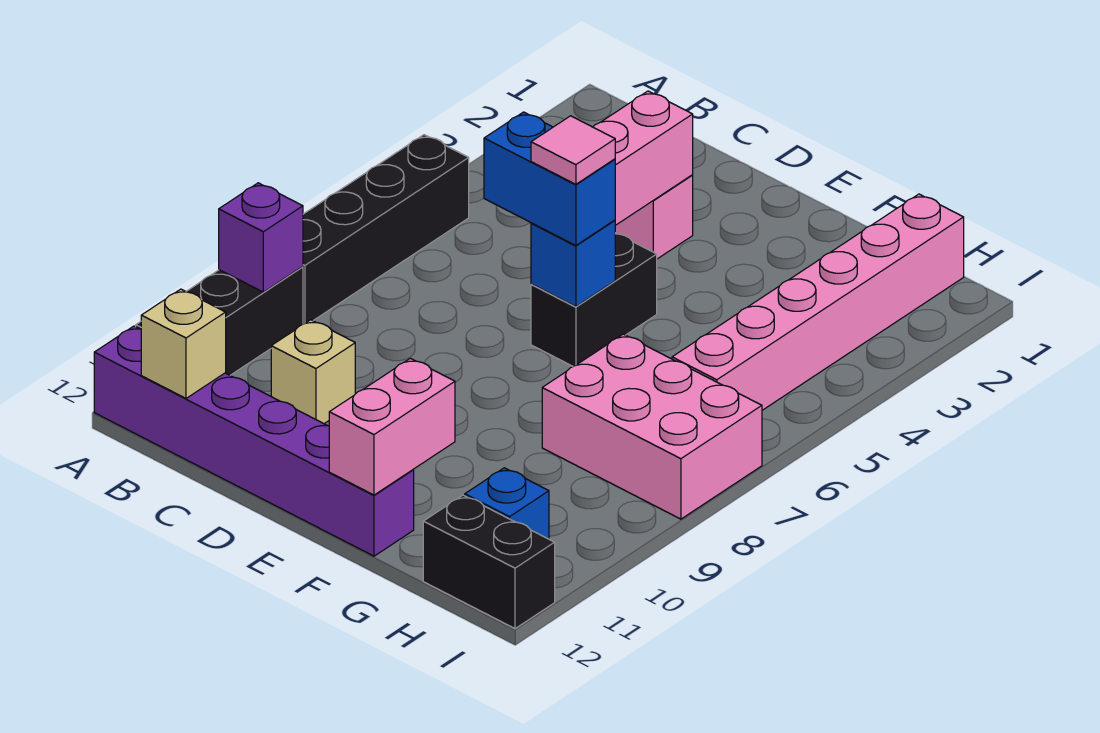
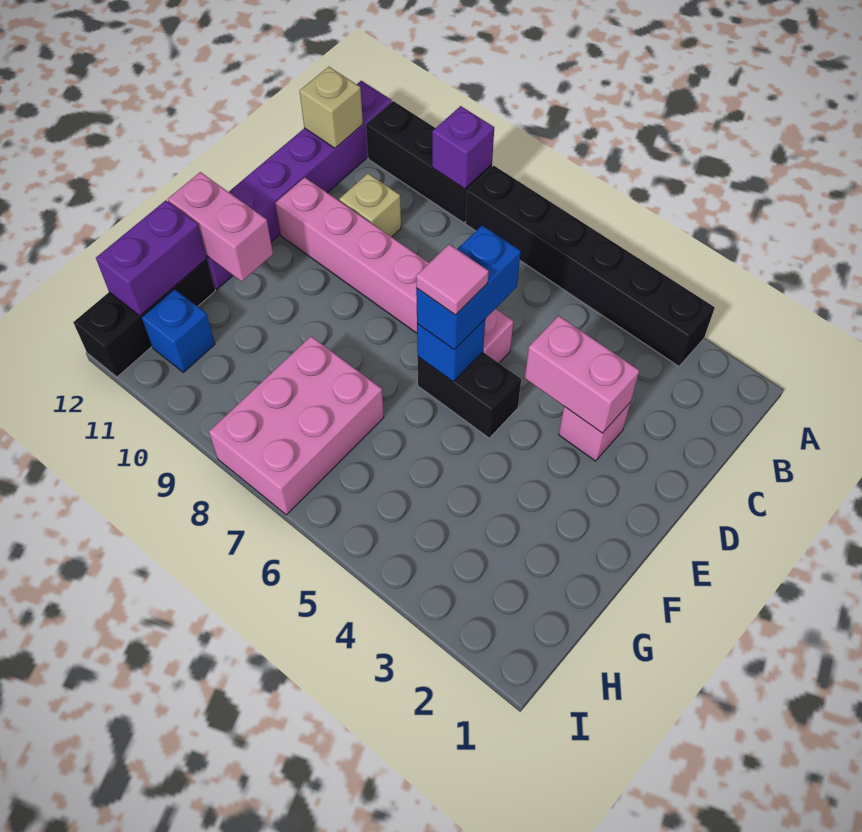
black 1x4 brick [303,135,469,324] -> black 1x6 brick [465,166,715,366]
none -> purple 1x2 brick [96,200,207,316]
pink 1x6 brick [672,194,964,410] -> pink 1x6 brick moved to [275,177,513,363]
black 1x2 brick [423,495,555,629] -> black 1x3 brick [73,259,215,377]

